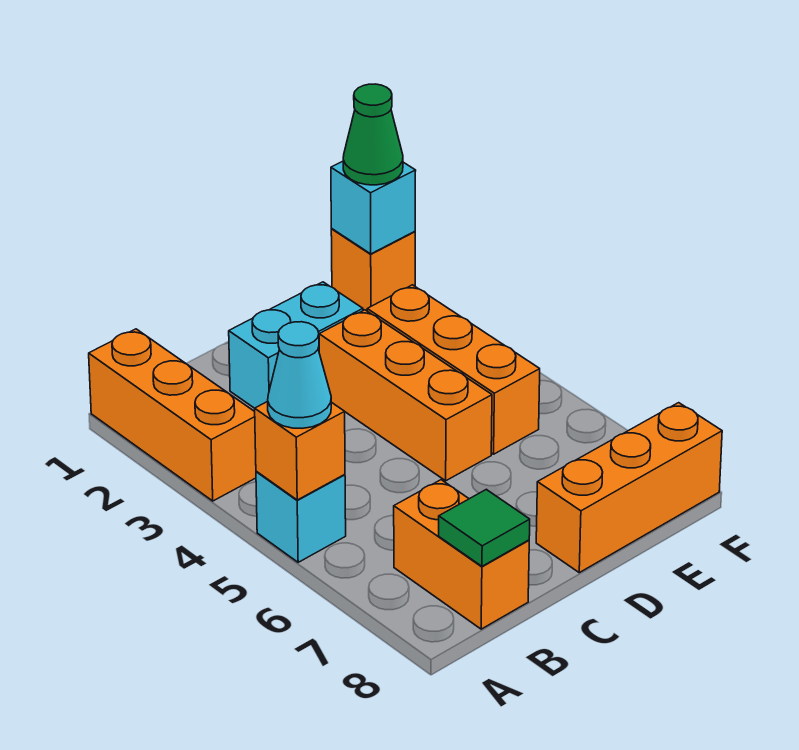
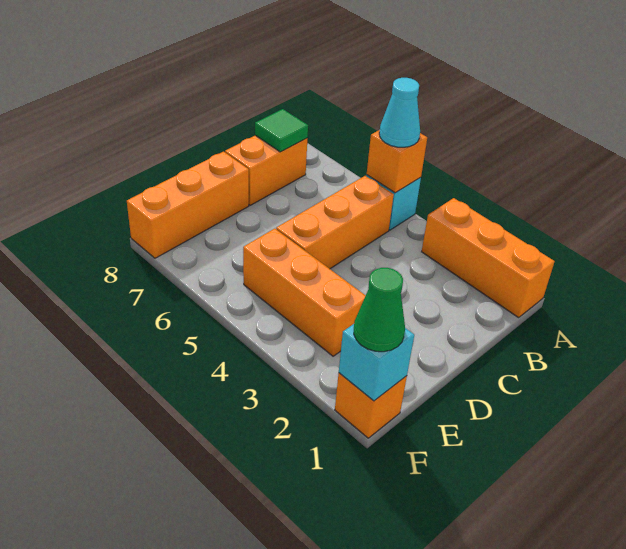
orange 1x2 brick [394,480,529,629] -> orange 1x2 brick turned to [225,135,308,205]
cyan 1x2 brick [229,282,363,408] -> none
orange 1x3 brick [319,310,492,481] -> orange 1x3 brick turned to [276,176,394,269]

